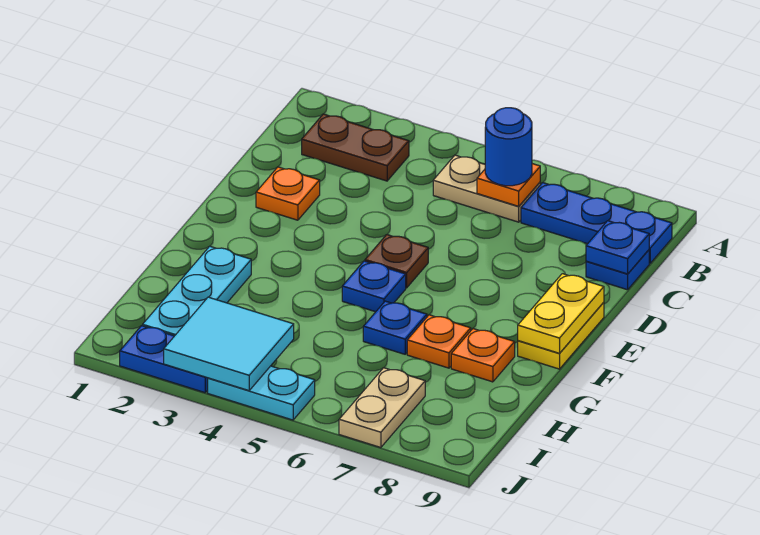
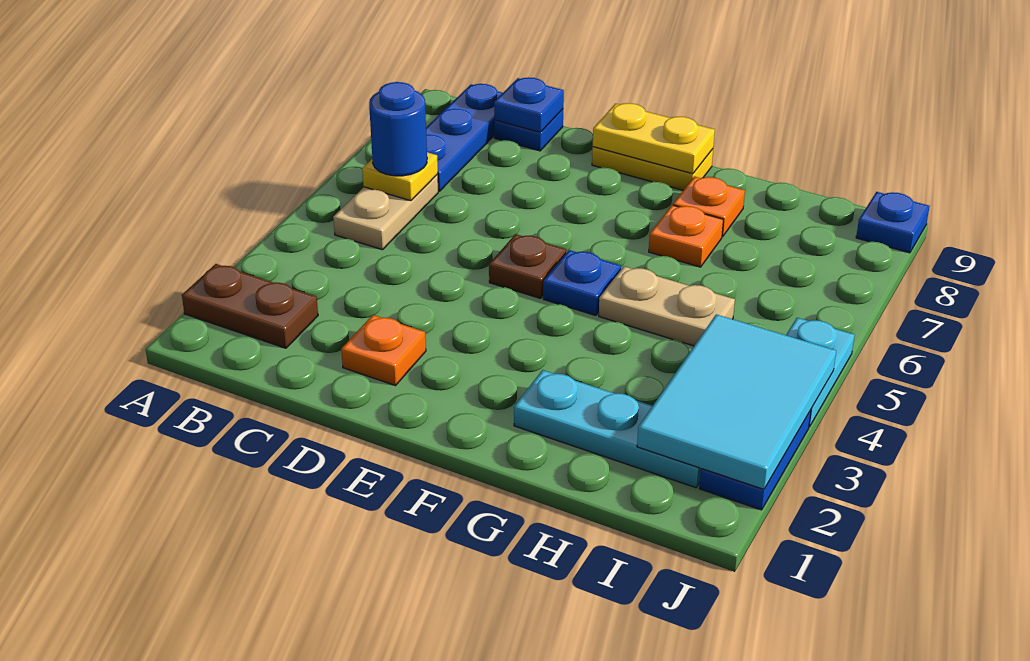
brown 1x2 plate [302,114,409,181] -> brown 1x2 plate turned to [182,264,318,348]
orange 1x1 plate [477,164,540,206] -> yellow 1x1 plate [362,152,438,201]
blue 1x1 plate [363,301,427,354] -> blue 1x1 plate moved to [856,192,930,253]
cyan 2x2 tile [164,297,294,391] -> cyan 2x3 tile [637,314,836,489]
tan 1x2 plate [339,368,425,448] -> tan 1x2 plate moved to [599,266,735,346]

